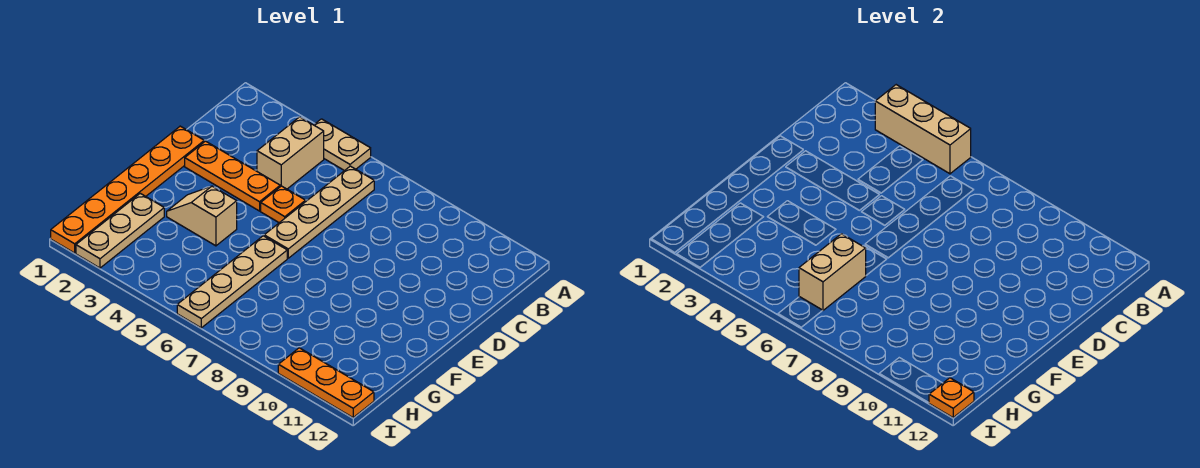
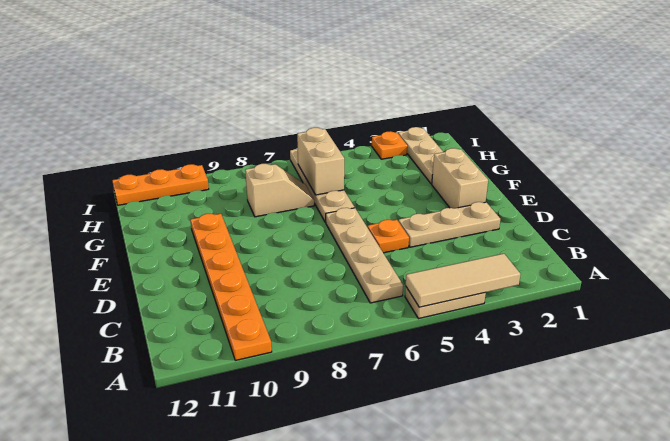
tan 1x3 brick [875,85,971,174] -> tan 1x3 tile [406,254,520,307]
tan 1x2 brick [257,117,324,189] -> tan 1x2 brick moved to [432,148,488,208]
orange 1x6 plate [51,126,204,253] -> orange 1x6 plate moved to [190,214,272,360]
orange 1x3 plate [185,141,280,211] -> tan 1x3 plate [398,202,500,247]
tan 1x2 slope [167,186,237,246] -> tan 1x2 slope moved to [245,164,314,217]
orange 1x1 plate [929,378,974,417] -> orange 1x1 plate moved to [372,131,407,159]

